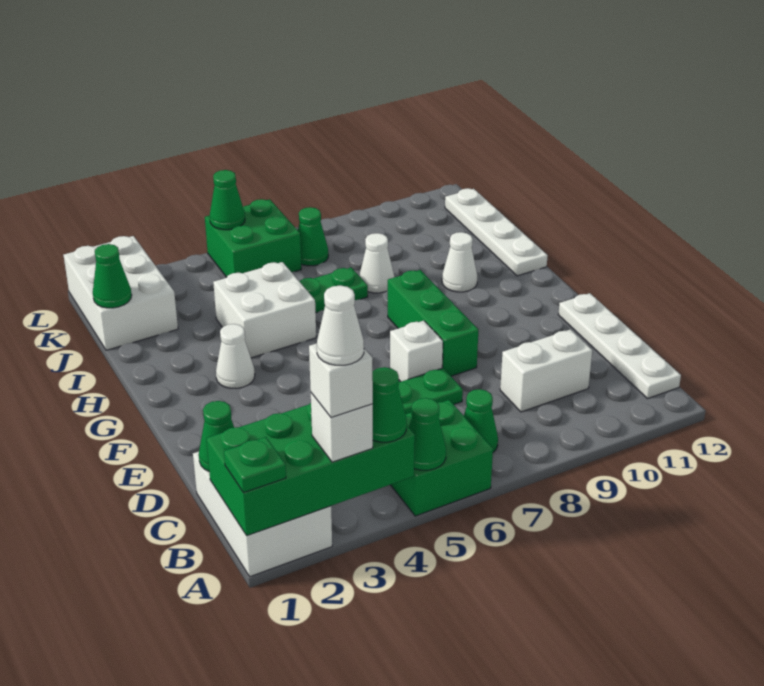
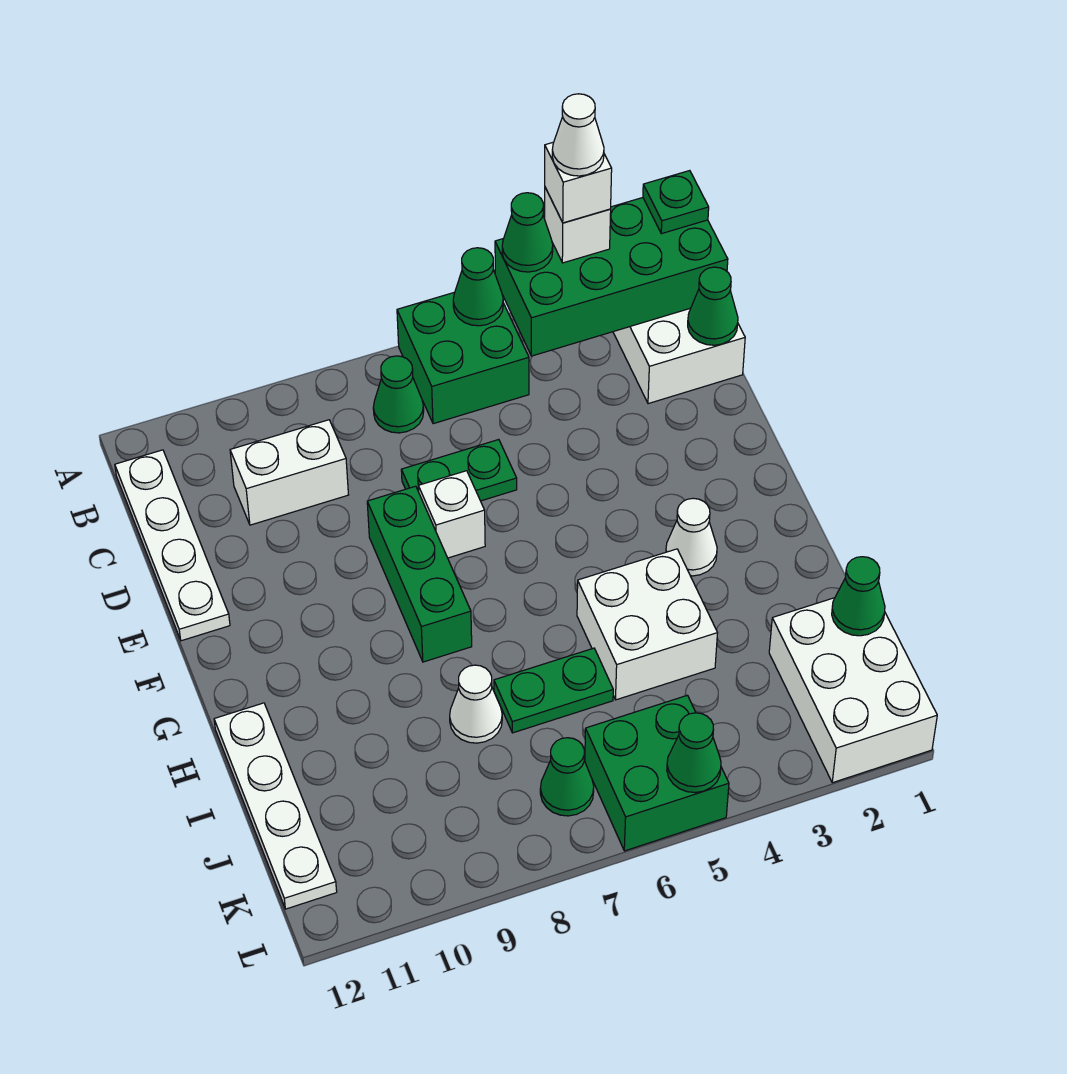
white 1x1 cone [442,232,477,292] -> none

